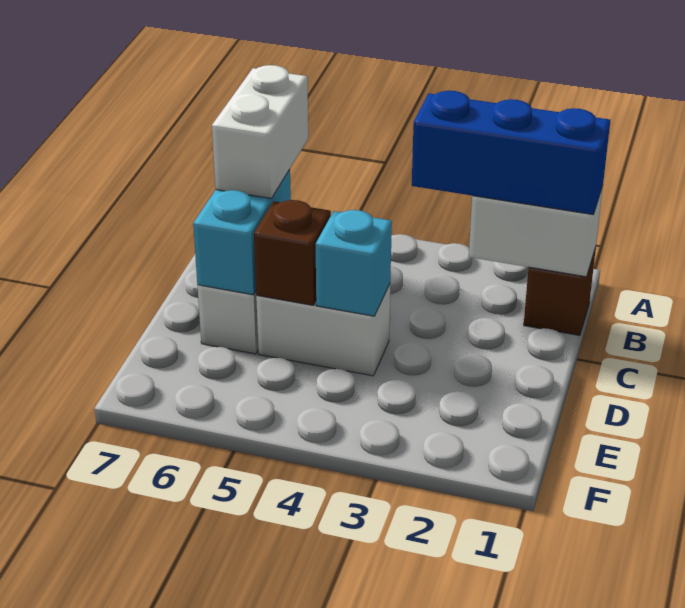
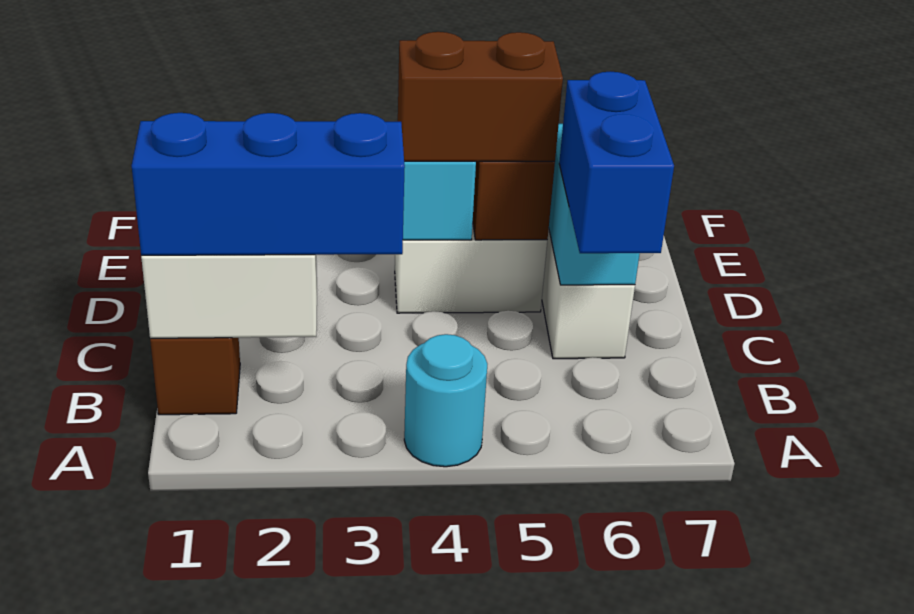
none -> cyan 1x1 round brick [404,334,487,467]
white 1x2 brick [212,65,308,198] -> blue 1x2 brick [559,71,674,253]
none -> brown 1x2 brick [398,32,563,161]

